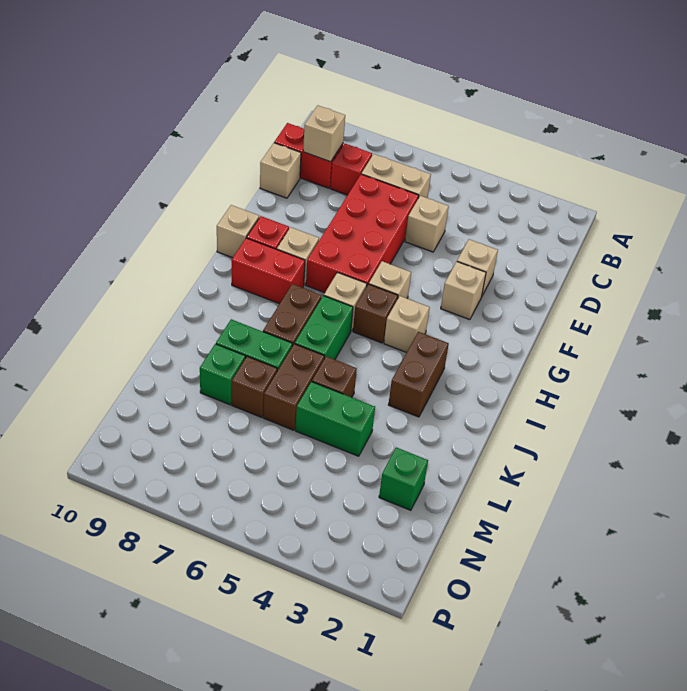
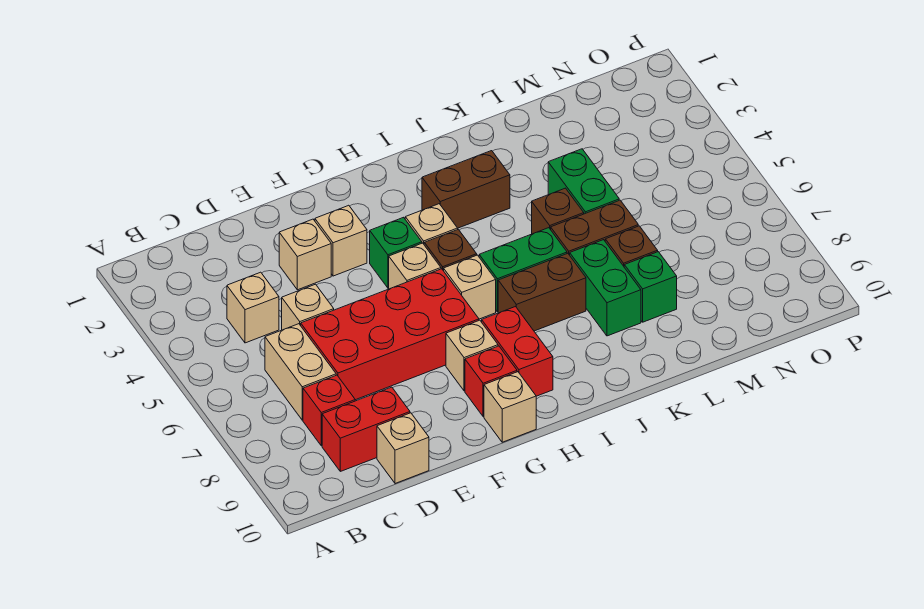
red 1x2 brick [274,123,343,188] -> red 1x2 brick turned to [322,387,410,471]
tan 1x1 brick [303,105,345,162] -> tan 1x1 brick moved to [227,272,279,343]
green 1x1 brick [379,447,428,510] -> green 1x1 brick moved to [370,217,422,288]

